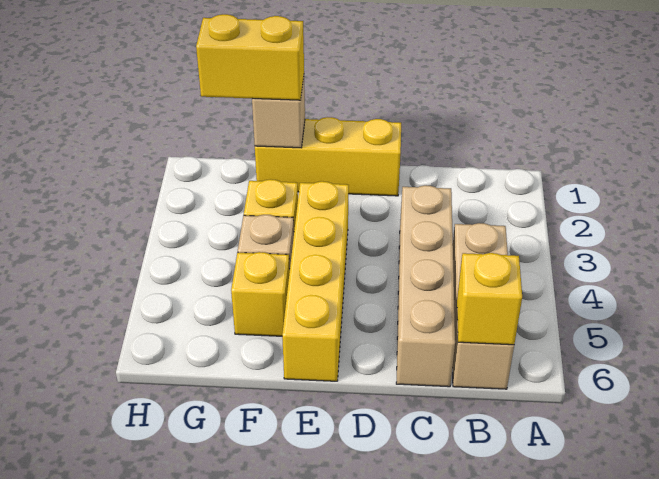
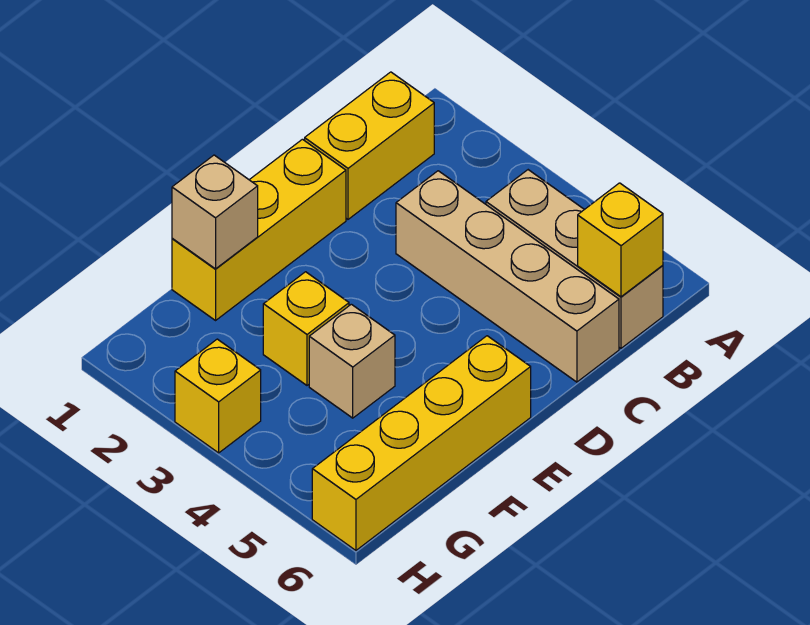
yellow 1x4 brick [282,181,349,381] -> yellow 1x4 brick turned to [312,336,531,550]
yellow 1x2 brick [196,14,304,100] -> yellow 1x2 brick moved to [305,72,434,219]
yellow 1x1 brick [231,252,290,336] -> yellow 1x1 brick moved to [175,339,261,453]

